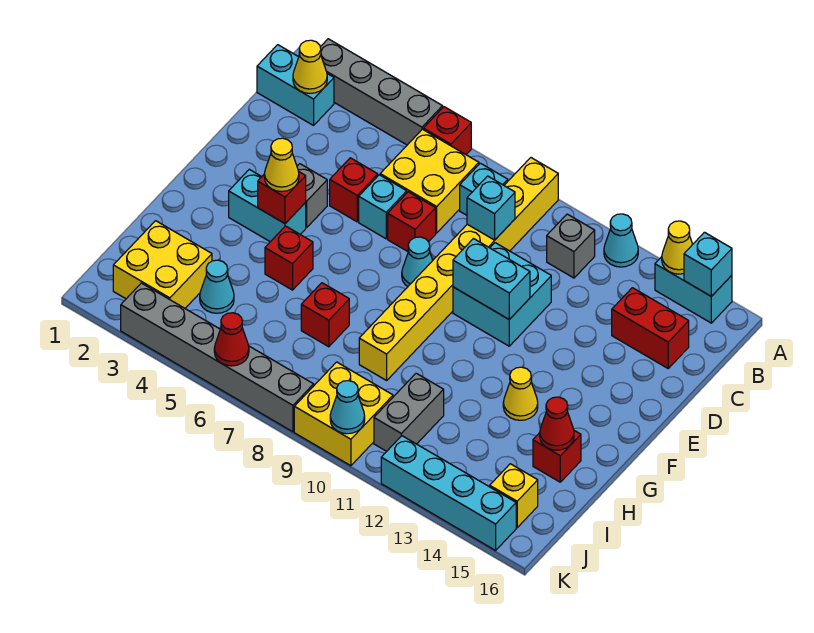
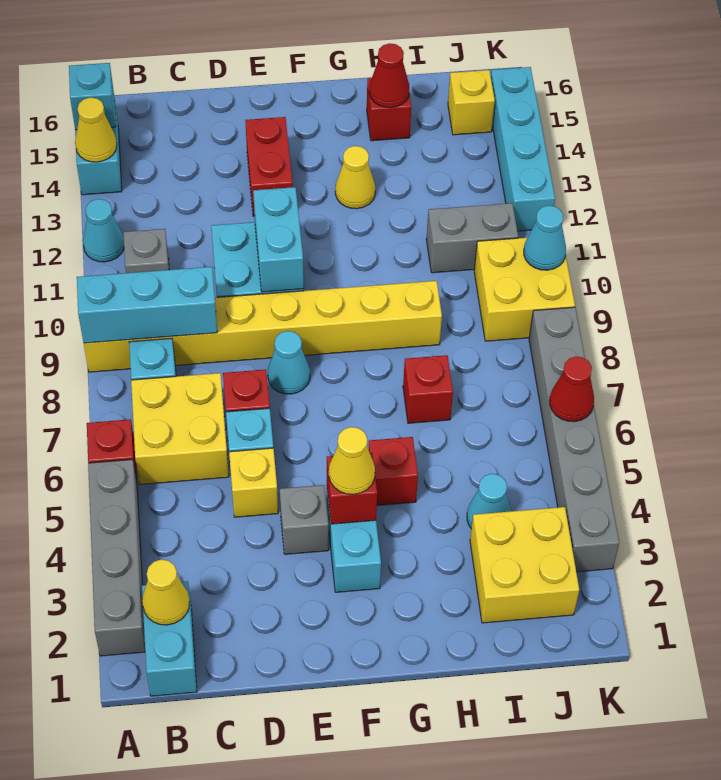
cyan 1x1 brick [467,176,515,240] -> cyan 1x3 brick [77,267,217,343]
red 1x2 brick [612,288,689,368] -> red 1x2 brick moved to [245,117,293,216]
red 1x1 brick [330,158,378,222] -> yellow 1x1 brick [229,448,278,517]

